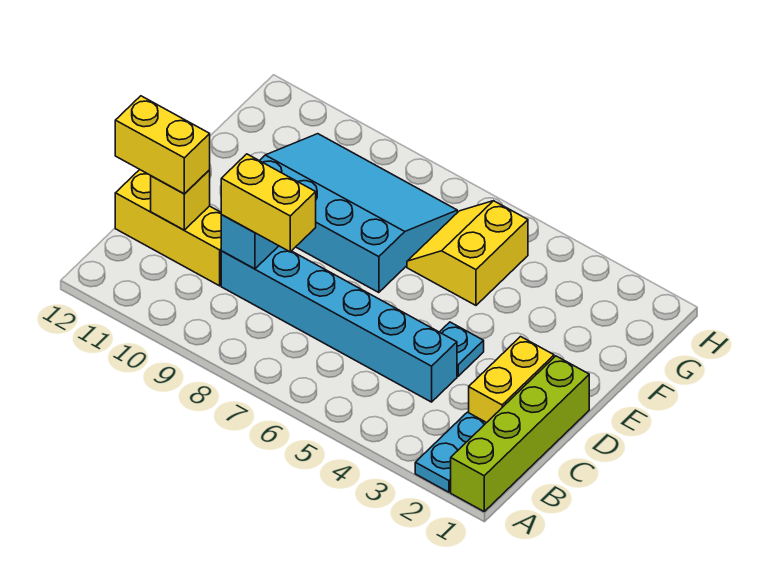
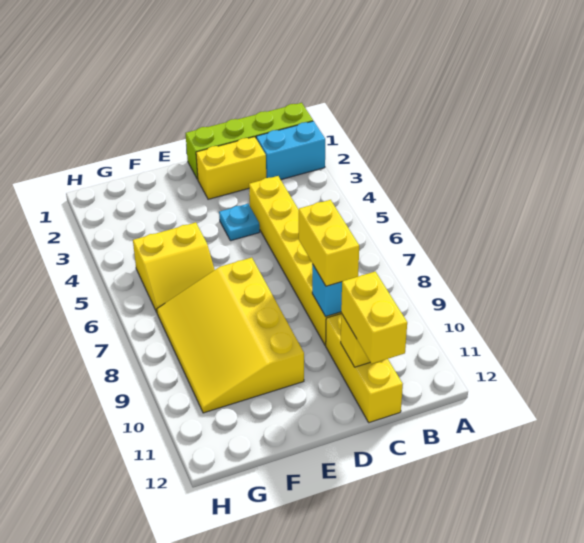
cyan 1x2 plate [415,412,486,492] -> cyan 1x2 brick [256,121,325,179]
cyan 1x6 brick [221,246,457,402] -> yellow 1x6 brick [249,176,341,346]
cyan 3x4 slope [260,134,457,293] -> yellow 3x4 slope [157,258,304,413]

